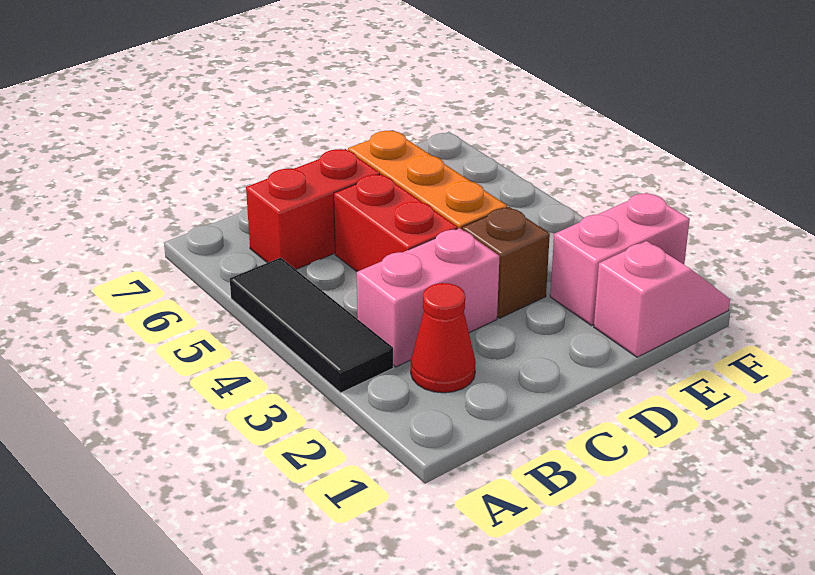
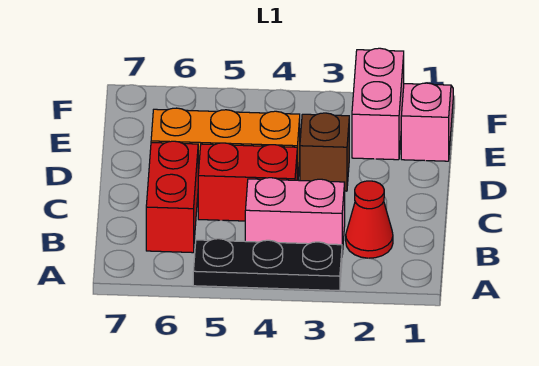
black 1x3 tile [230,258,393,393] -> black 1x3 plate [193,239,342,291]
pink 1x2 brick [357,228,499,367] -> pink 1x2 brick turned to [245,178,345,254]

